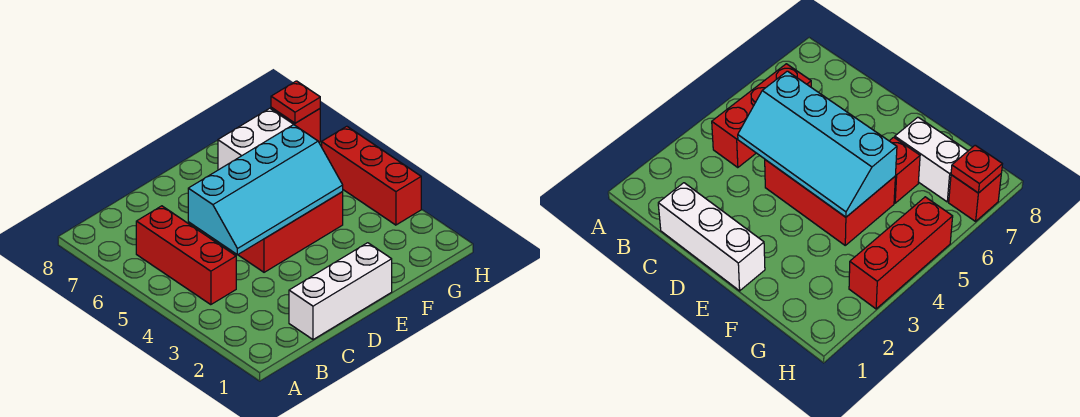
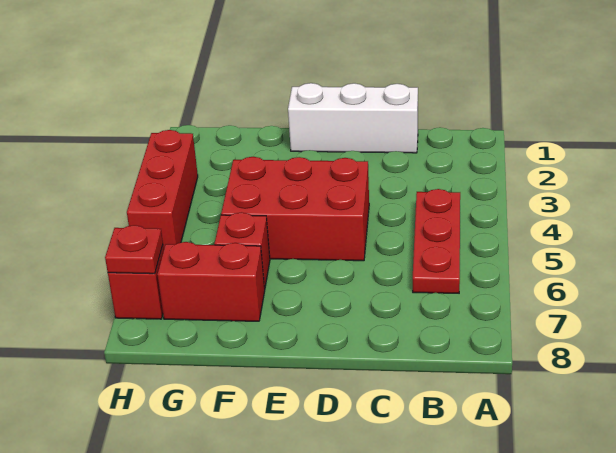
red 1x3 brick [136,206,236,305] -> red 1x3 plate [413,189,460,293]
cyan 2x4 slope [188,125,343,255] -> none
white 1x2 brick [218,108,294,170] -> red 1x2 brick [157,242,265,321]

